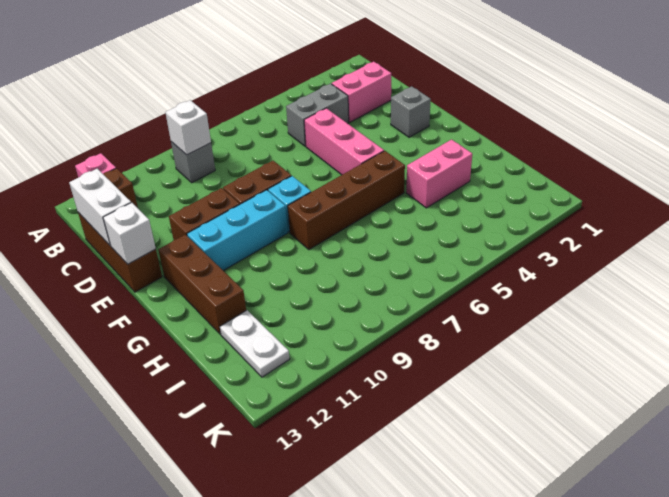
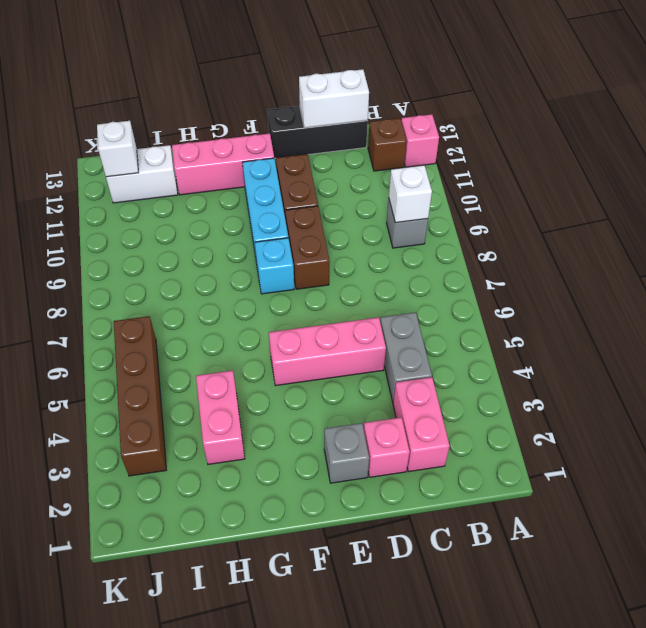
brown 1x3 brick [78,212,162,292] -> black 1x3 brick [267,106,368,158]
none -> pink 1x1 brick [364,417,410,477]
white 1x1 brick [103,203,156,264] -> white 1x1 brick moved to [97,121,139,177]
brown 1x3 brick [158,235,246,334] -> pink 1x3 brick [172,133,274,195]
brown 1x4 brick [288,151,405,249] -> brown 1x4 brick moved to [114,316,166,476]
white 1x2 plate [220,310,290,377] -> white 1x2 brick [106,145,178,203]

